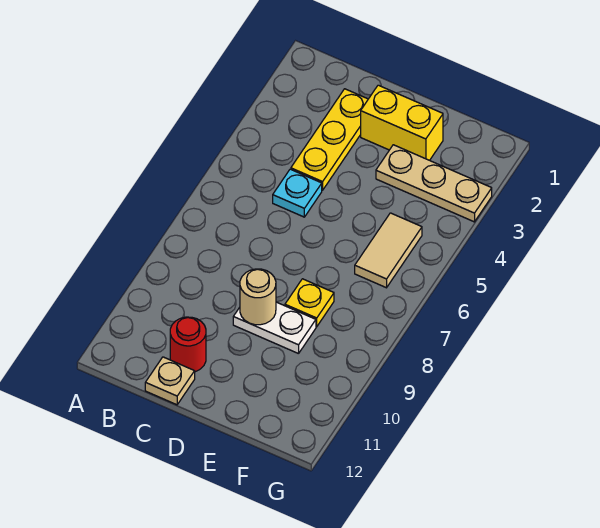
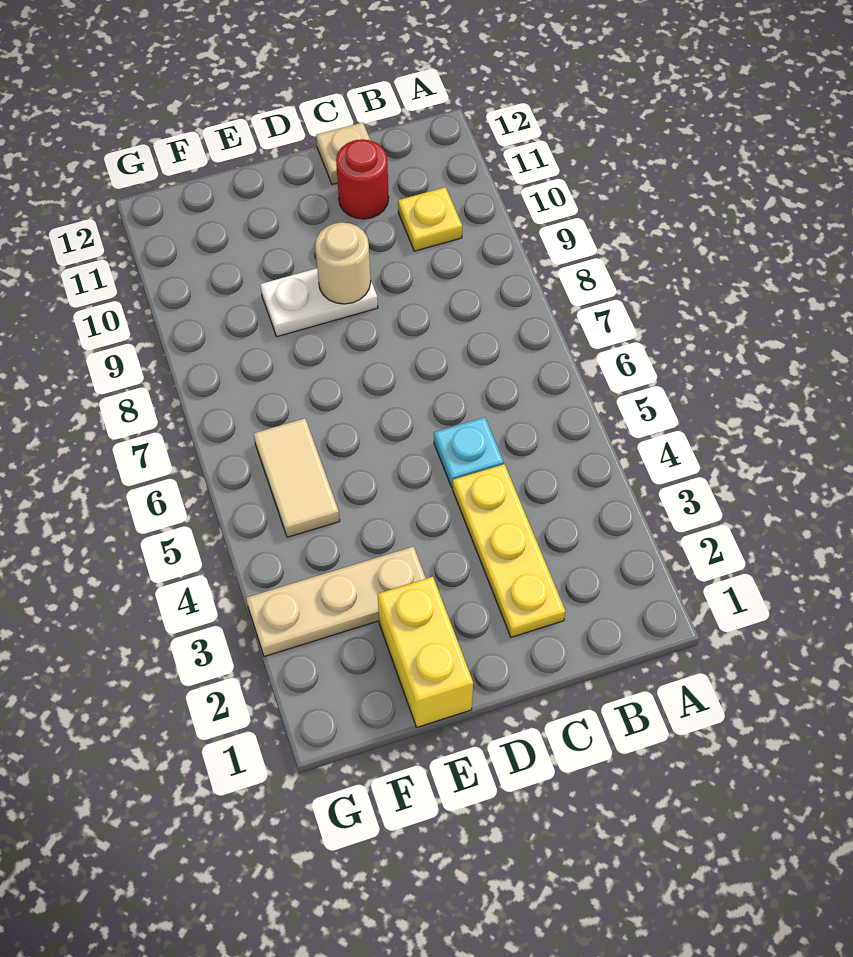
yellow 1x2 brick [361,85,443,160] -> yellow 1x2 brick turned to [378,577,473,727]
yellow 1x1 plate [285,279,334,327] -> yellow 1x1 plate moved to [398,187,462,251]

